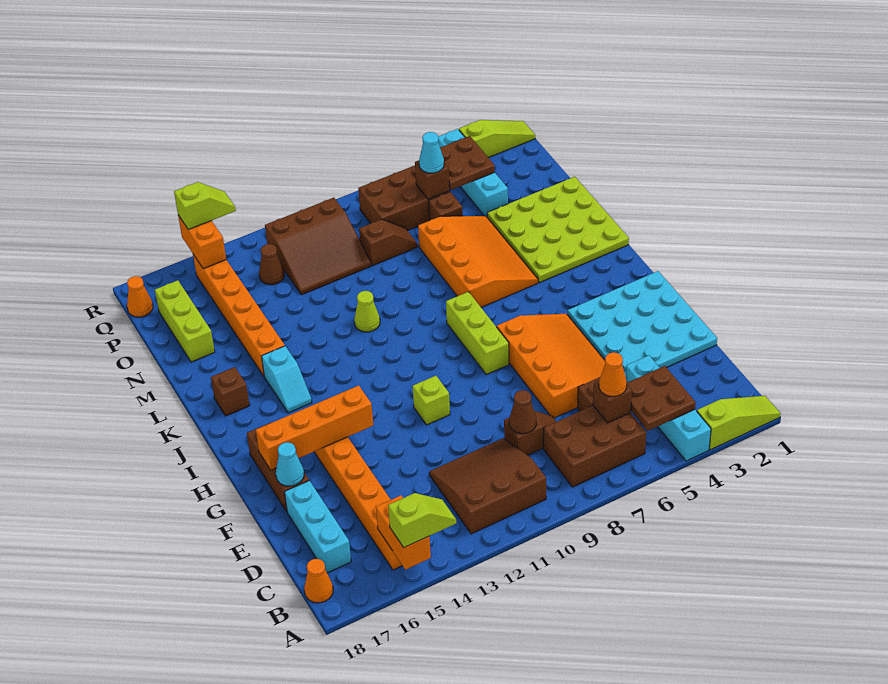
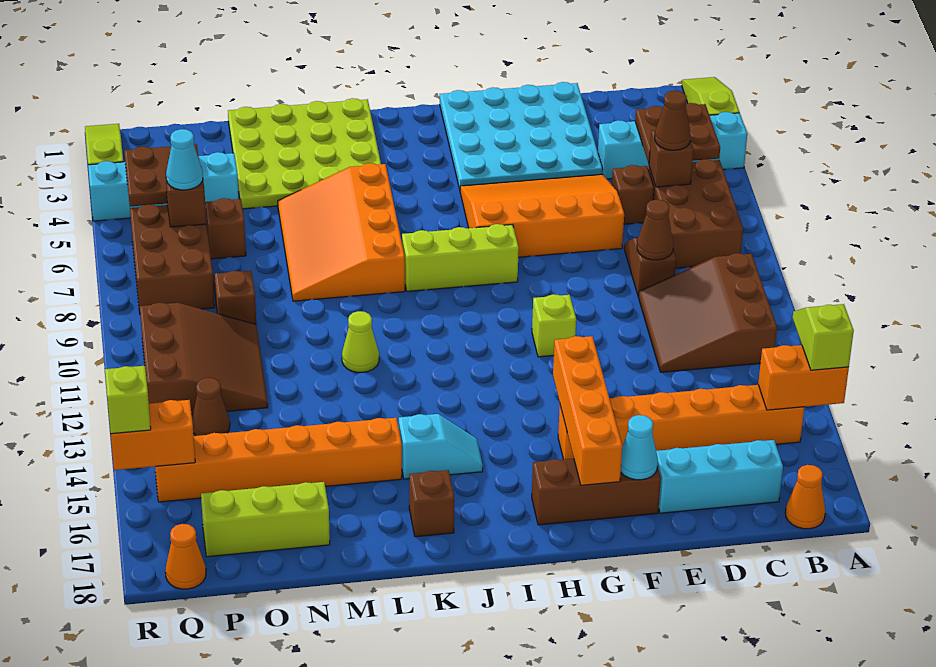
orange 1x1 cone [599,352,627,397] -> brown 1x1 cone [655,91,691,150]
orange 3x4 slope [418,216,538,307] -> orange 3x4 slope turned to [278,163,405,301]

